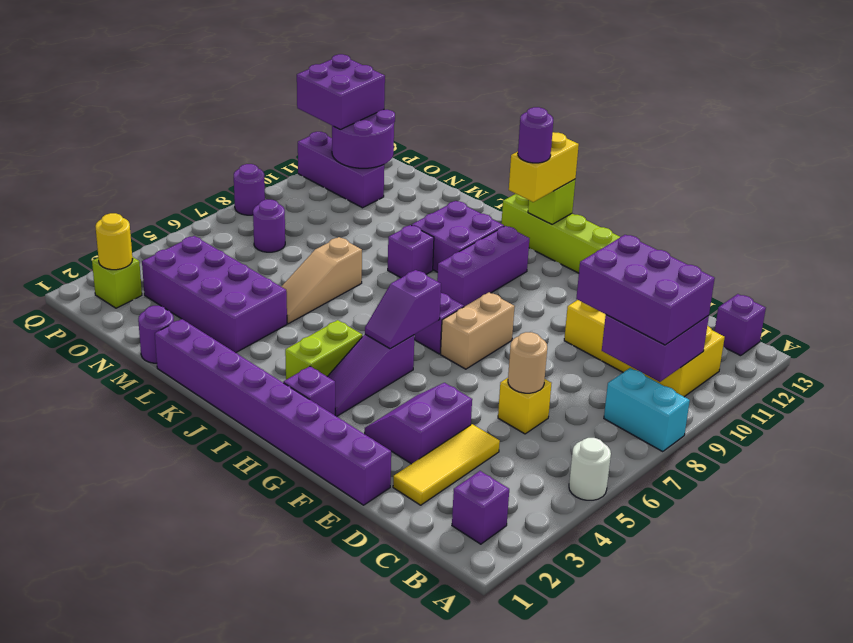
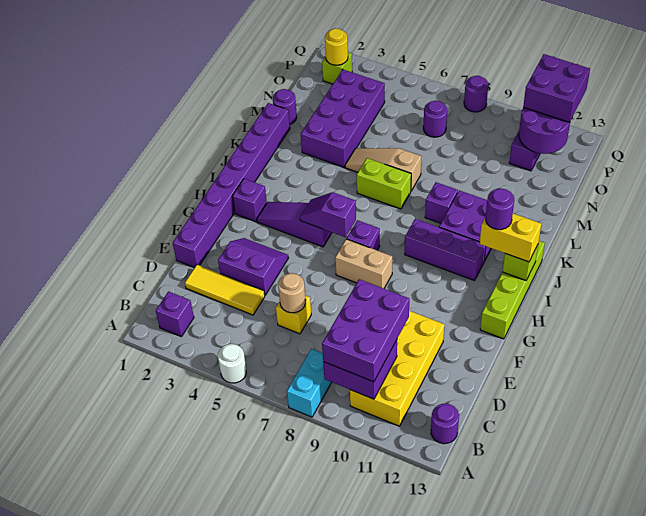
purple 1x1 brick [715,294,766,356] -> purple 1x1 round brick [431,404,459,444]
lime 1x2 brick [285,320,362,380] -> lime 1x2 brick moved to [357,158,411,209]

